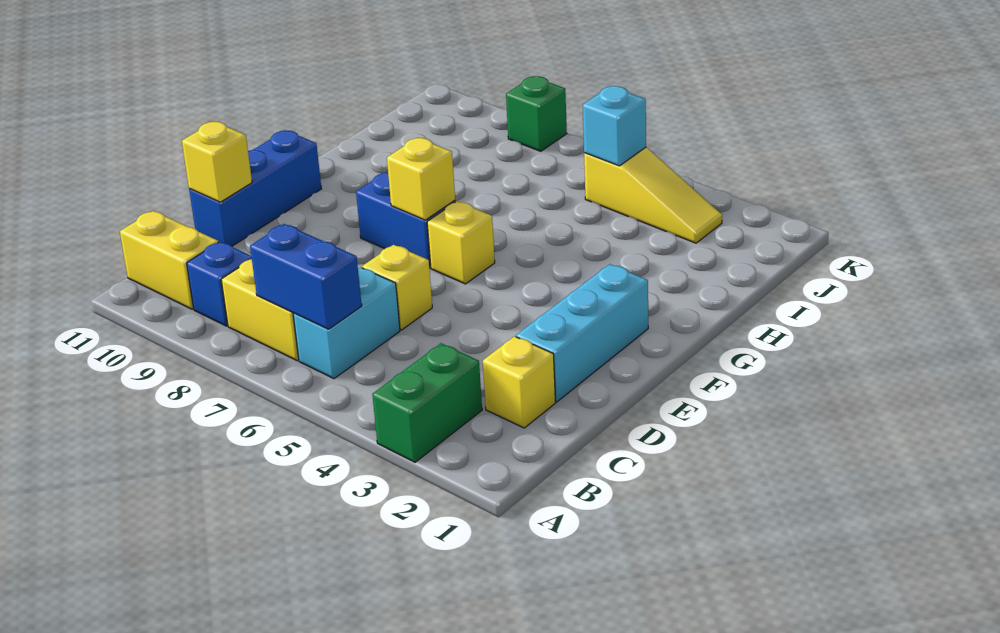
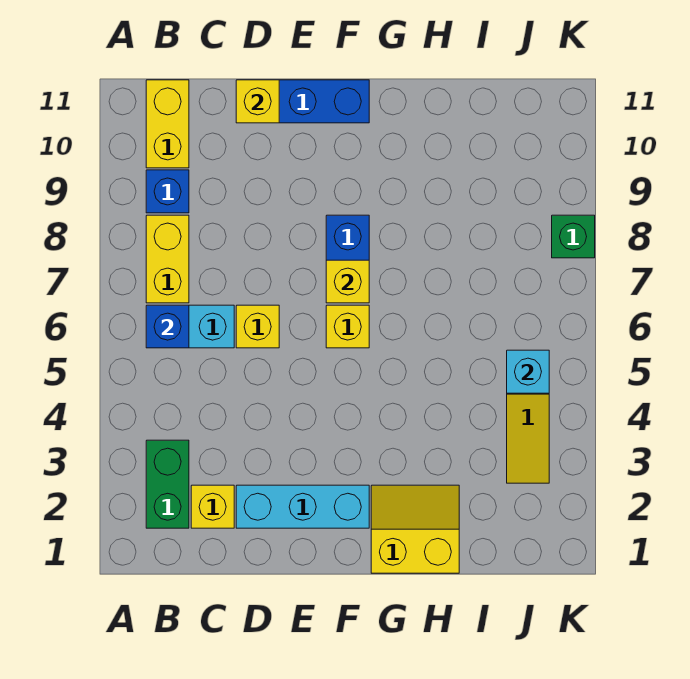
green 1x2 brick [372,343,482,462] -> green 1x2 brick turned to [146,440,189,528]
blue 1x2 brick [250,224,362,329] -> blue 1x1 brick [146,305,189,348]
none -> yellow 2x2 slope [371,485,459,573]

